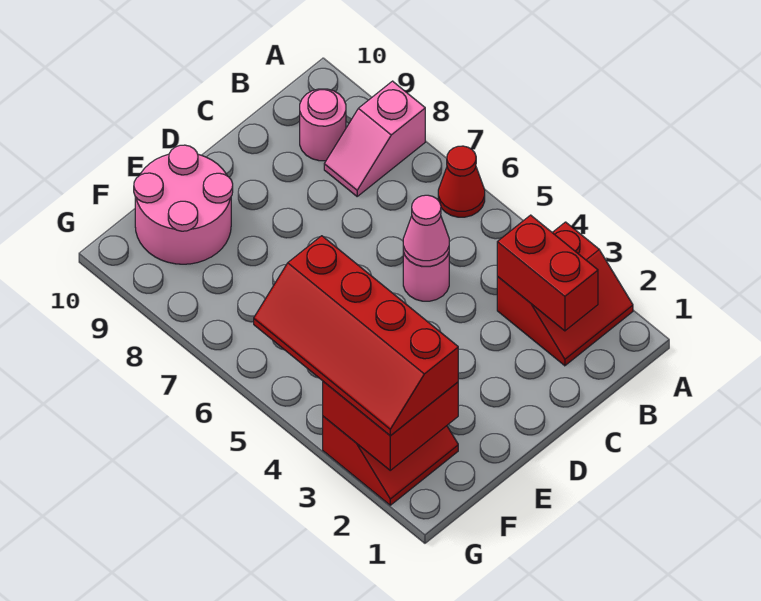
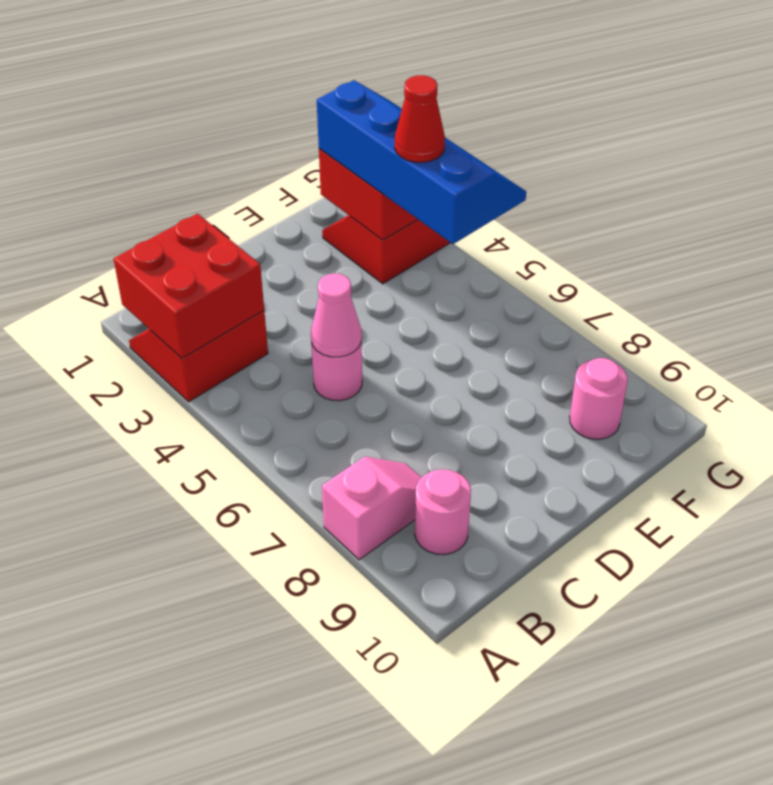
red 1x1 cone [438,146,485,217] -> red 1x1 cone moved to [395,75,445,162]
red 1x2 brick [497,215,598,331] -> red 2x2 brick [114,214,264,358]
pink 2x2 round brick [134,145,233,264] -> pink 1x1 round brick [570,358,628,439]
red 2x4 slope [254,236,458,436] -> blue 2x4 slope [317,80,526,244]

